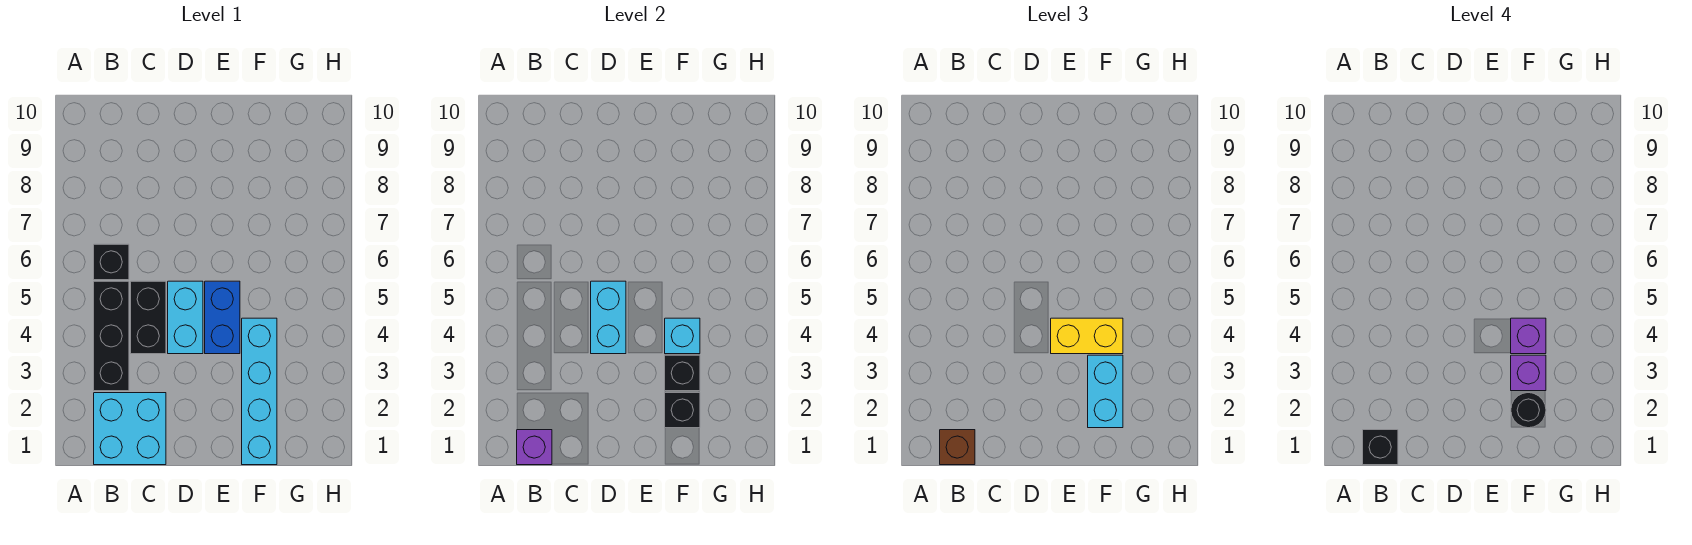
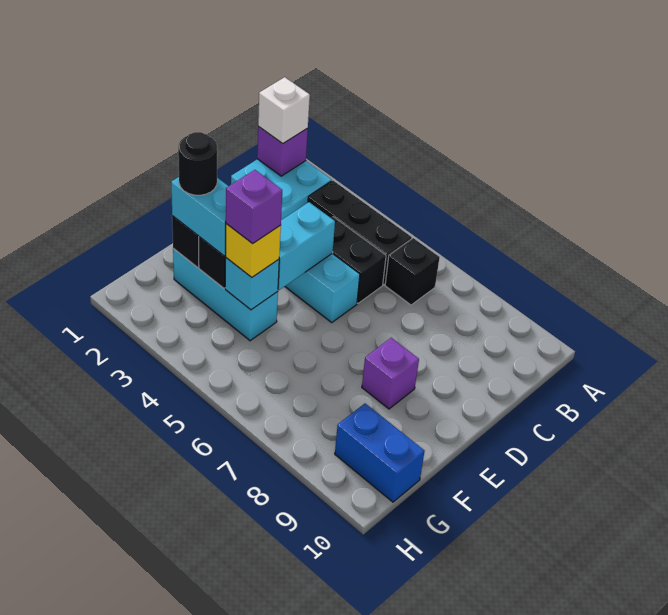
brown 1x1 brick [940,430,975,465] -> white 1x1 brick [258,77,310,144]
black 1x1 brick [1363,430,1398,465] -> none
cyan 1x2 brick [591,281,626,354] -> cyan 1x2 brick turned to [278,202,335,290]
blue 1x2 brick [205,281,240,354] -> blue 1x2 brick moved to [335,404,425,502]
yellow 1x2 brick [1051,318,1123,354] -> yellow 1x1 brick [225,224,281,277]
cyan 1x4 brick [242,318,277,465] -> cyan 1x3 brick [173,249,278,341]
purple 1x1 brick [1511,355,1546,391] -> purple 1x1 brick moved to [362,338,419,409]

